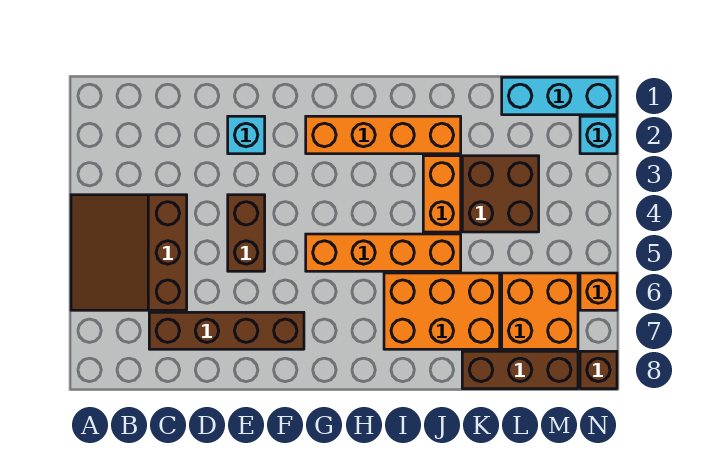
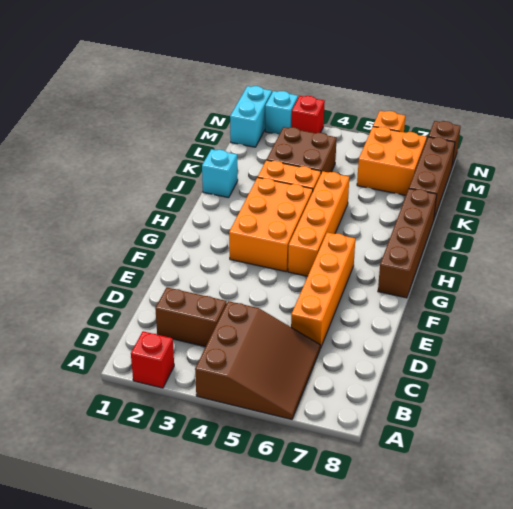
none -> red 1x1 brick [131,331,174,388]
brown 3x3 slope [71,195,187,310] -> brown 3x3 slope turned to [195,301,320,419]
brown 1x4 brick [149,312,304,349] -> brown 1x4 brick moved to [378,189,437,298]
cyan 1x1 brick [228,116,265,154] -> cyan 1x1 brick moved to [202,149,238,198]
brown 1x2 brick [228,195,265,271] -> brown 1x2 brick moved to [155,287,227,347]
orange 1x4 brick [306,116,461,154] -> orange 1x4 brick moved to [291,232,355,348]
orange 2x3 brick [384,273,500,349] -> orange 2x3 brick moved to [229,178,313,272]
cyan 1x3 brick [502,77,617,115] -> cyan 1x2 brick [230,86,272,147]
none -> red 1x1 brick [292,96,325,133]

